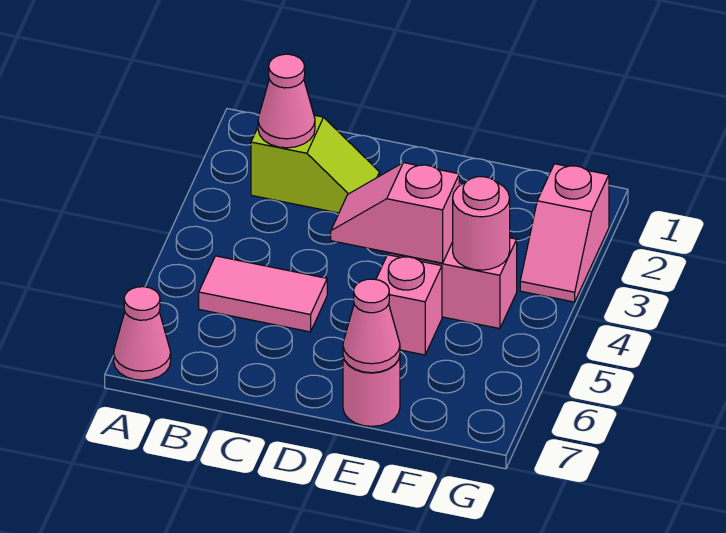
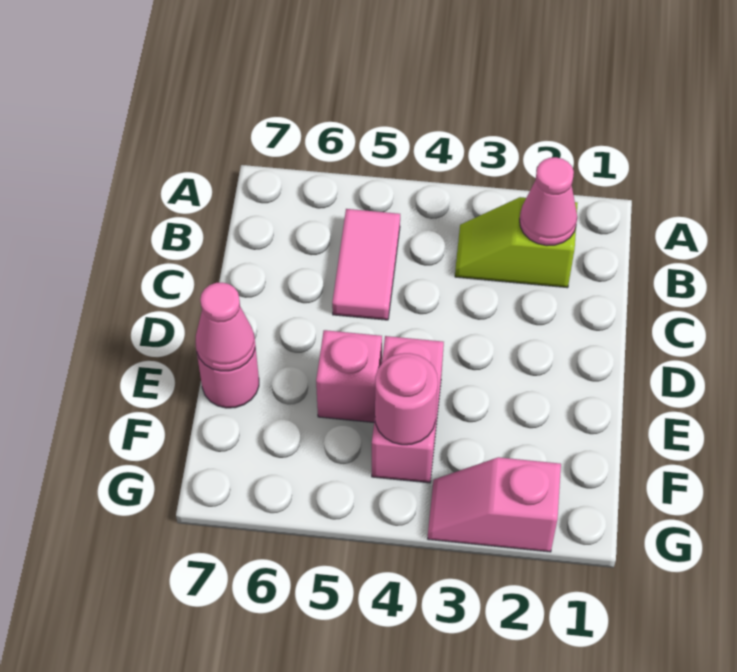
pink 1x1 cone [114,287,171,380] -> none
lime 1x2 slope [251,115,380,213] -> lime 1x2 slope turned to [455,197,578,288]
pink 1x2 slope [331,163,459,263] -> none

